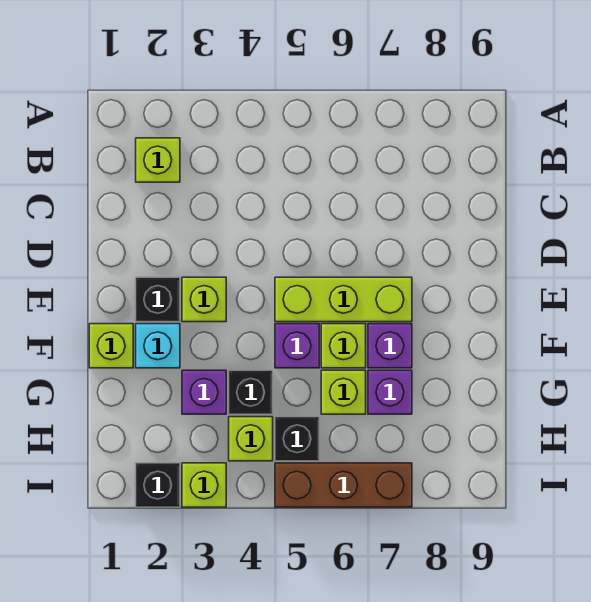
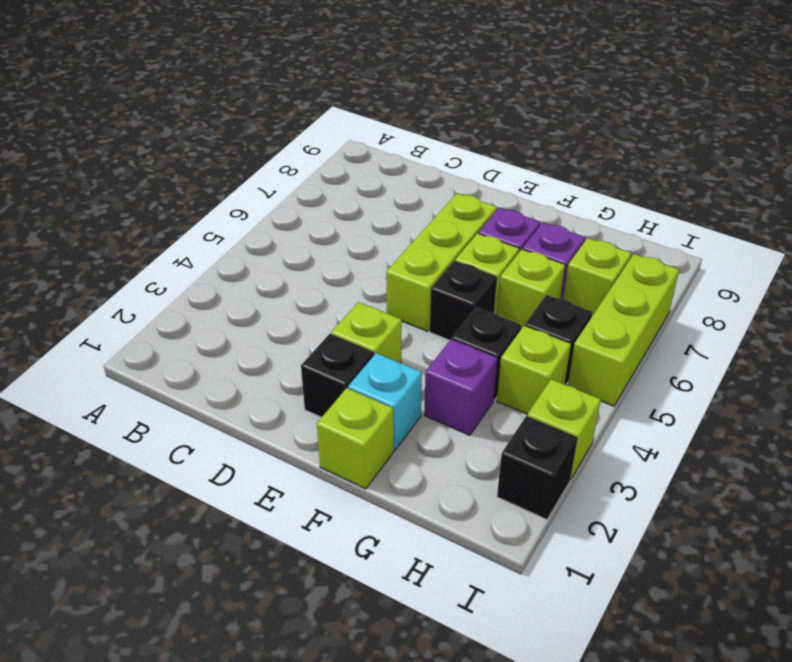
lime 1x1 brick [136,138,180,182] -> lime 1x1 brick moved to [563,238,631,316]
purple 1x1 brick [275,324,319,368] -> black 1x1 brick [430,261,497,340]
brown 1x3 brick [275,463,412,507] -> lime 1x3 brick [568,254,679,406]

